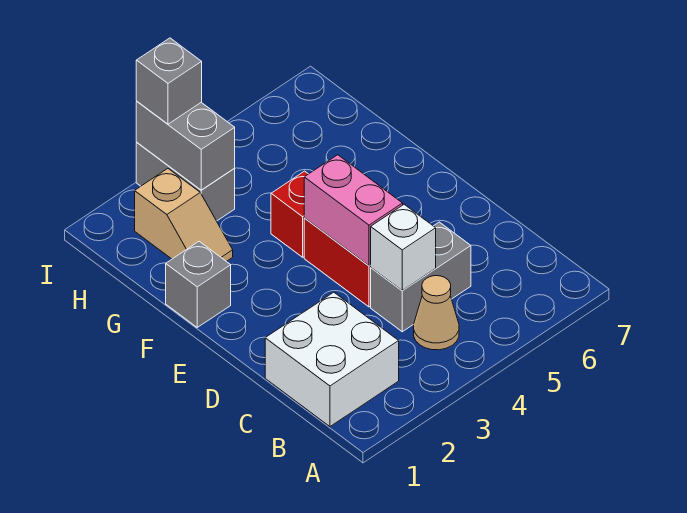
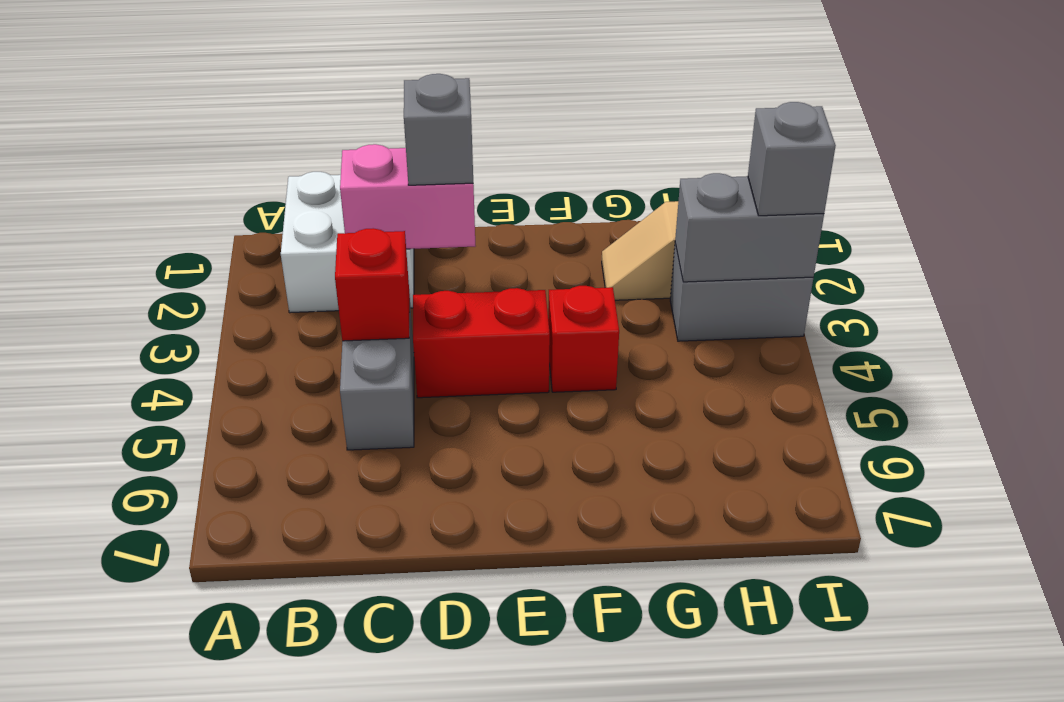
tan 1x1 cone [414,276,459,350] -> none
white 1x1 brick [371,204,436,291] -> red 1x1 brick [335,228,410,341]
pink 1x2 brick [304,155,403,266] -> pink 1x2 brick moved to [340,144,475,249]
grey 1x1 brick [166,241,231,327] -> grey 1x1 brick moved to [404,74,473,185]

